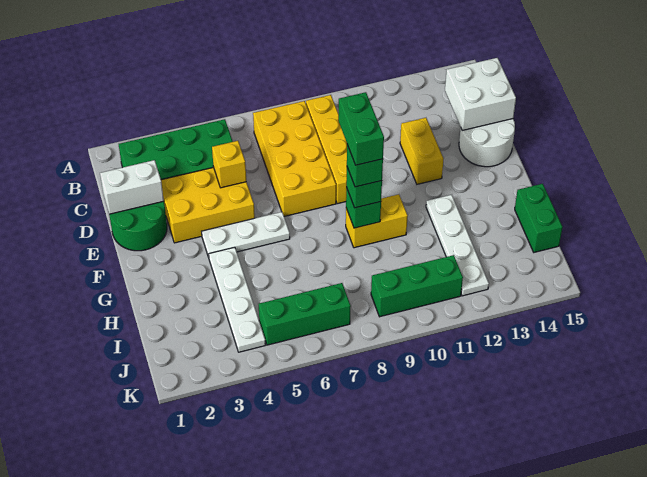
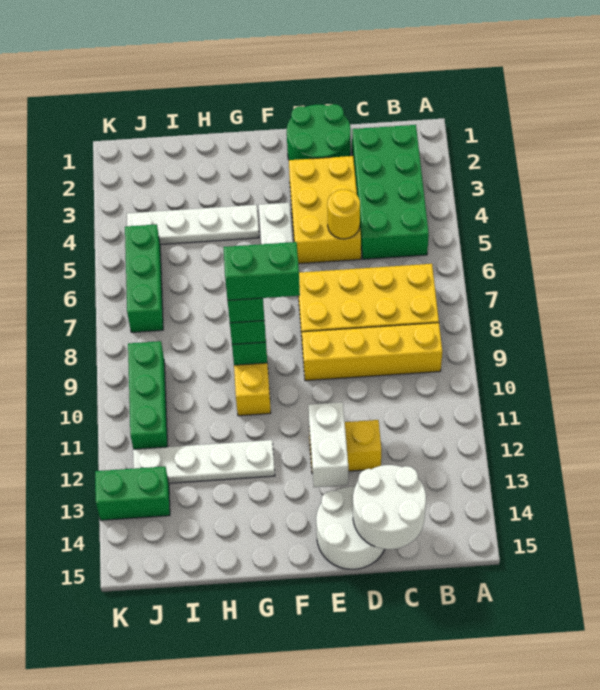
white 2x2 brick [445,58,516,131] -> white 2x2 round brick [353,465,426,549]
white 1x2 brick [100,160,164,214] -> white 1x2 brick moved to [308,402,348,487]
yellow 1x1 brick [212,141,246,188] -> yellow 1x1 round brick [327,190,360,239]
green 1x2 brick [515,184,562,252] -> green 1x2 brick moved to [95,466,170,520]

